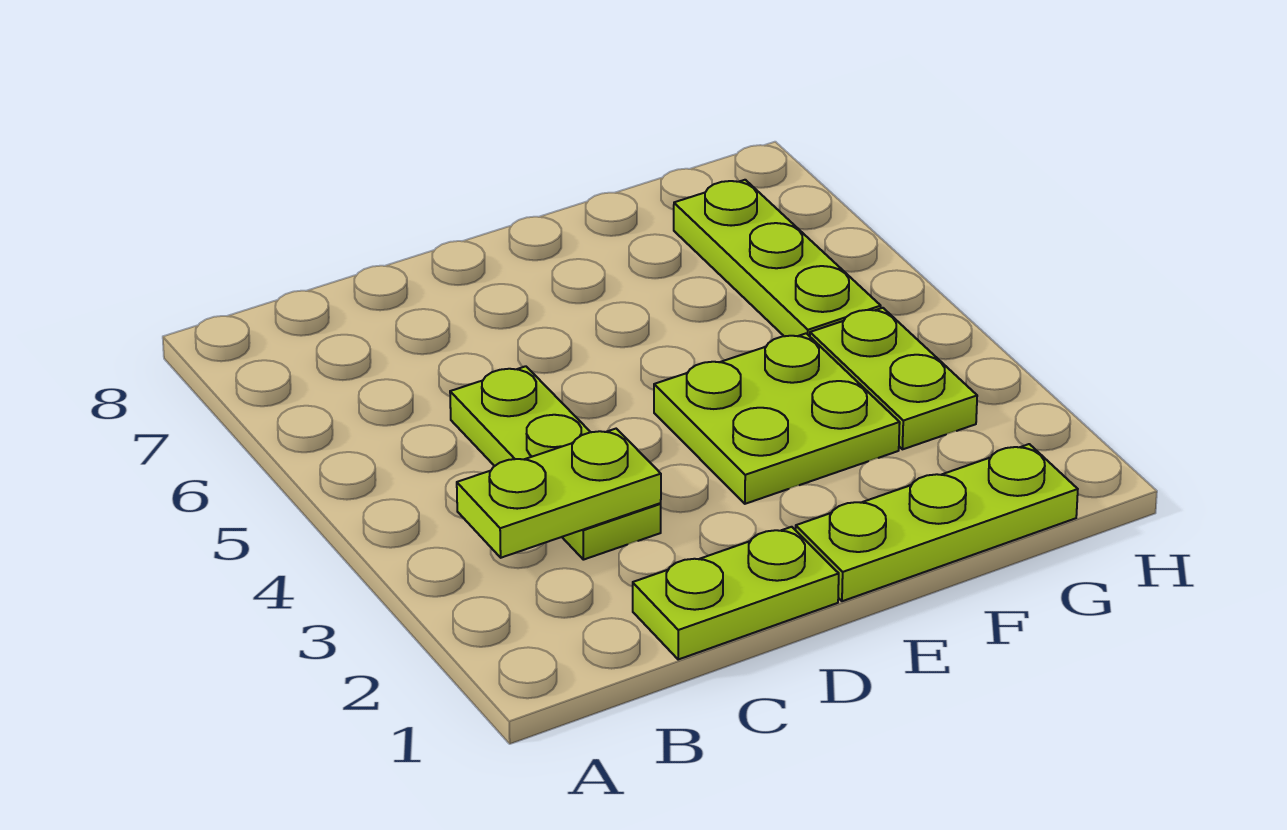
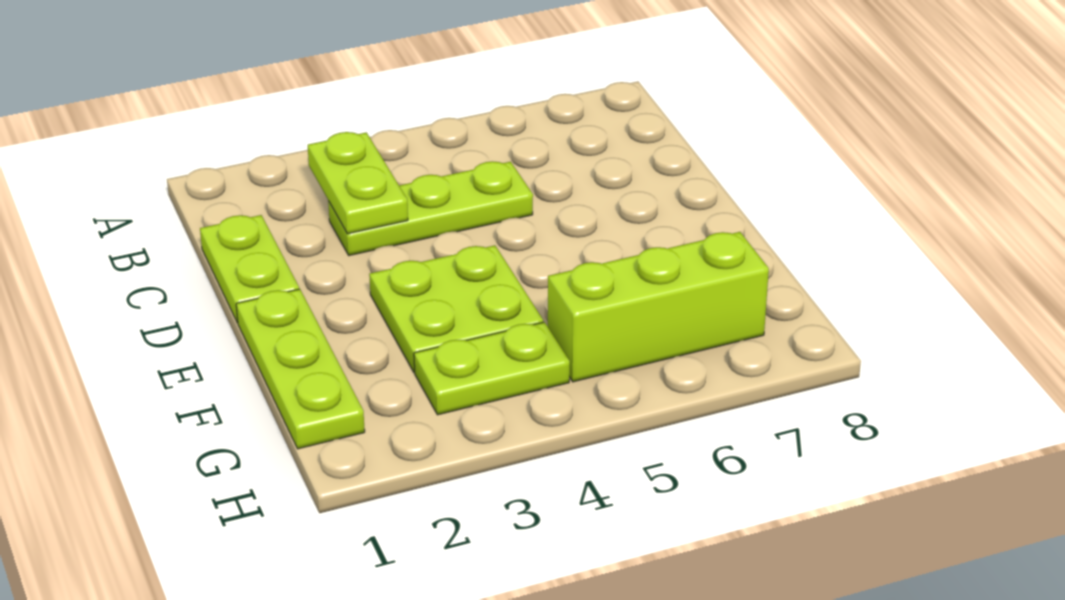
lime 1x3 plate [674,180,881,336] -> lime 1x3 brick [548,232,769,382]

